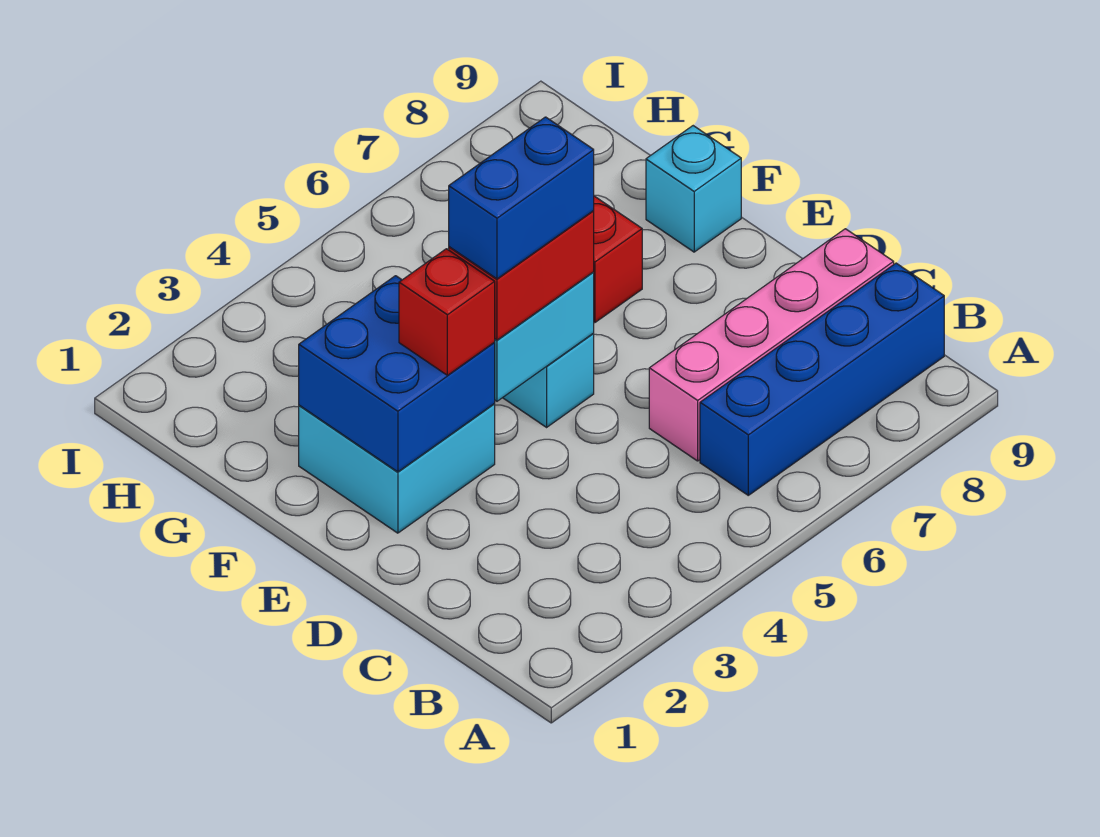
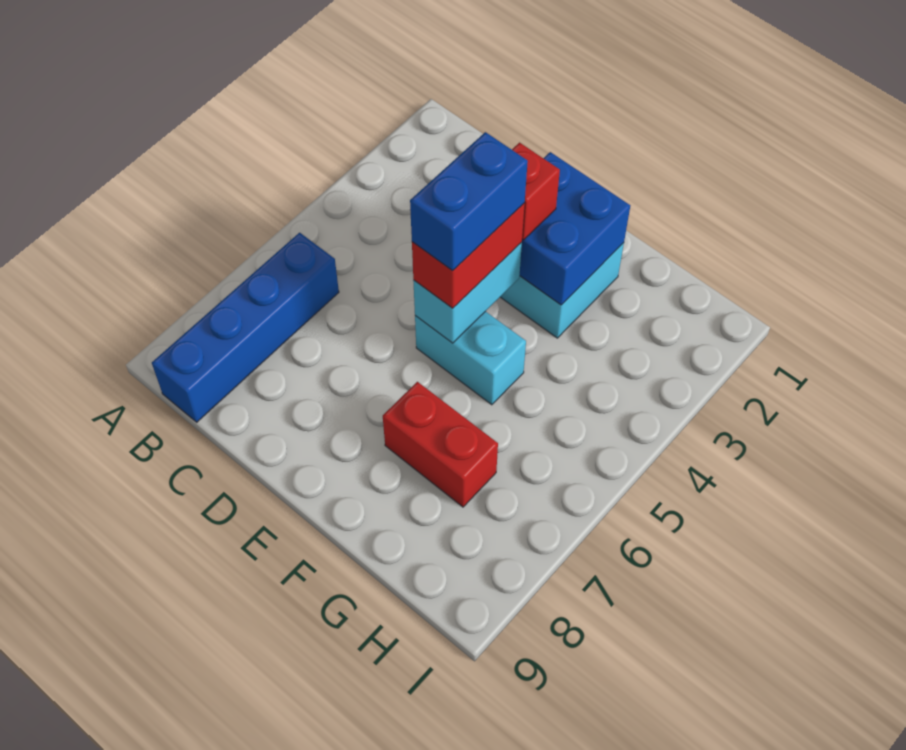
pink 1x4 brick [649,229,894,461] -> none
cyan 1x1 brick [646,126,741,252] -> none

